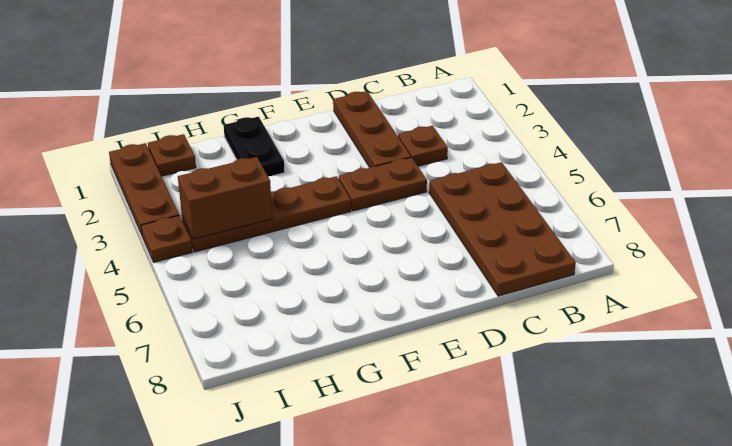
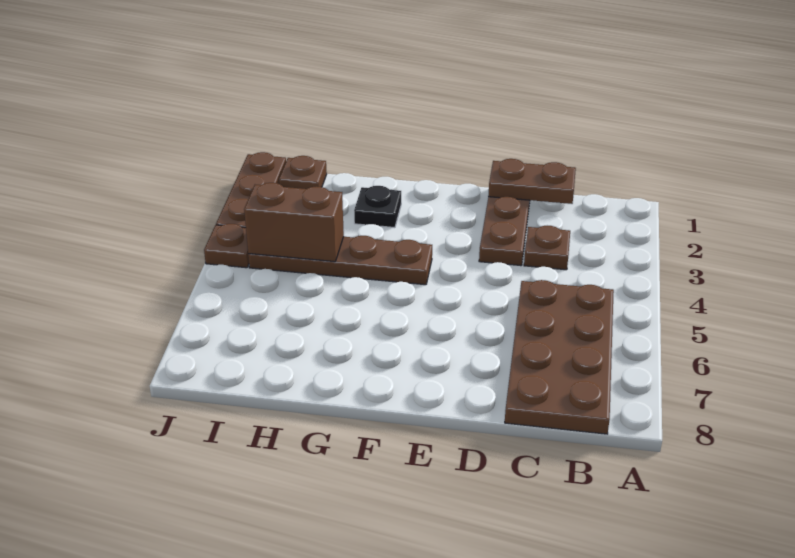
brown 1x2 plate [339,157,427,211] -> brown 1x2 plate moved to [488,159,576,204]
black 1x2 plate [224,117,285,177] -> black 1x1 plate [354,186,401,228]

